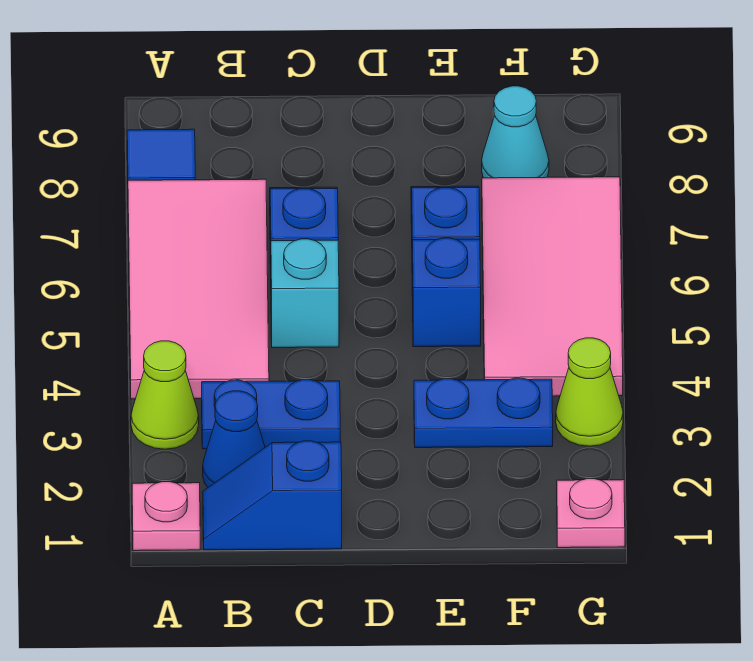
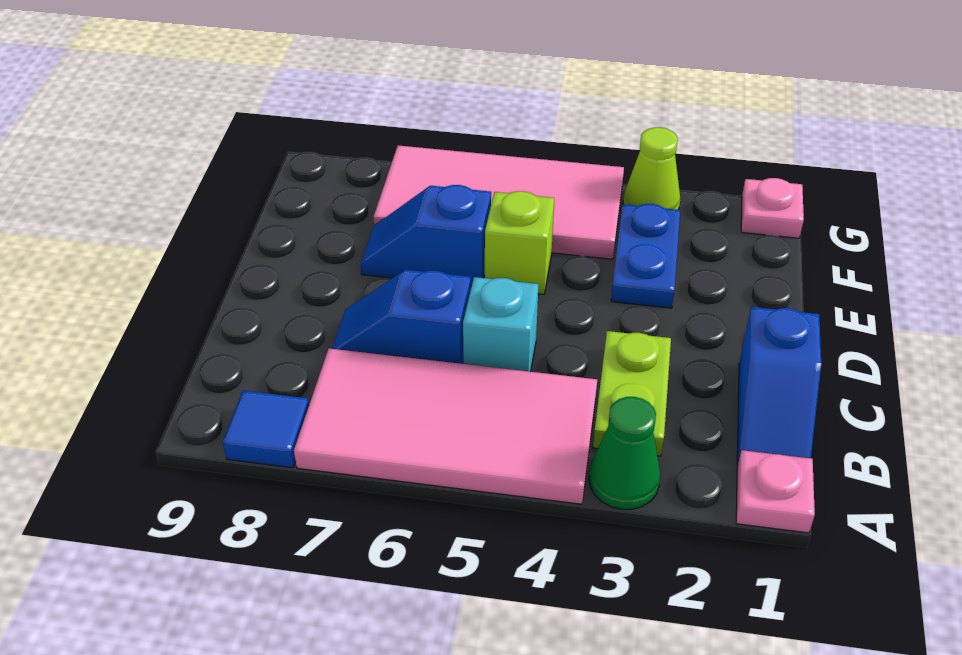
lime 1x1 cone [131,341,199,449] -> green 1x1 cone [589,397,660,509]
blue 1x1 cone [203,391,265,487] -> none
blue 1x2 plate [202,380,340,449] -> lime 1x2 plate [593,331,671,456]
blue 1x1 brick [413,238,481,347] -> lime 1x1 brick [485,191,554,294]
cyan 1x1 cone [482,86,549,178] -> none

